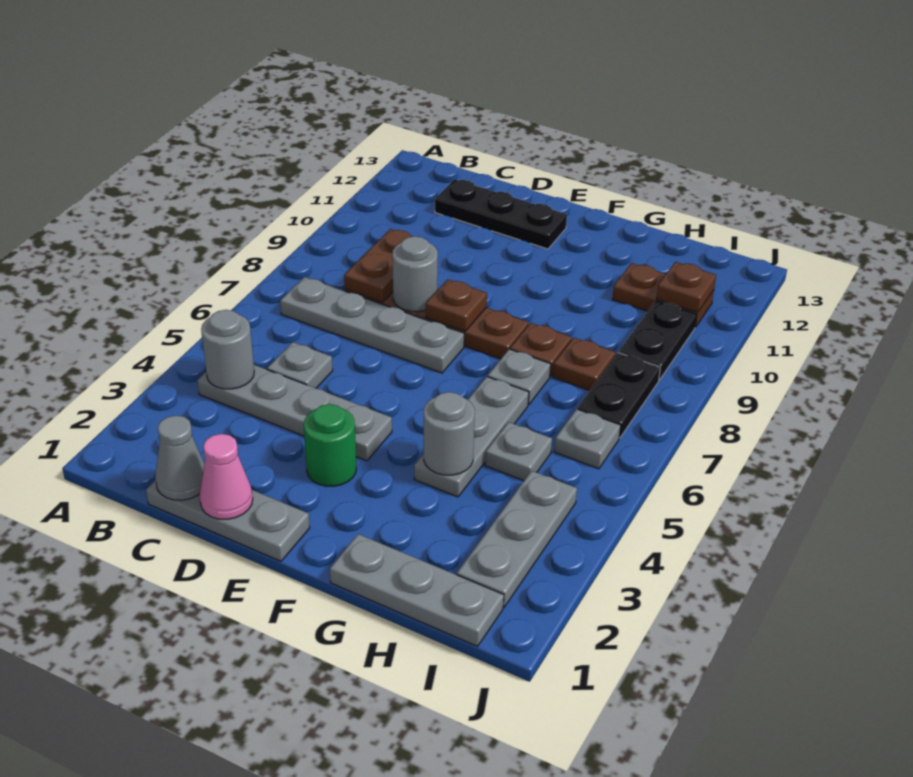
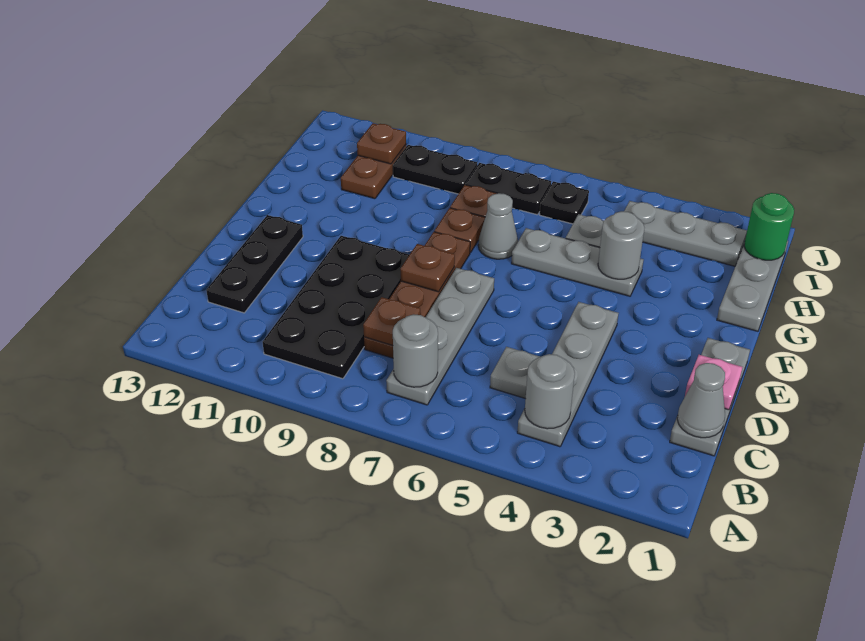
none -> black 2x4 plate [263,236,409,379]
brown 1x2 plate [344,229,413,302] -> brown 1x1 plate [363,297,421,346]
pink 1x1 cone [200,434,253,519] -> pink 1x1 plate [685,355,742,410]
grey 1x1 round brick [392,236,438,312] -> grey 1x1 round brick moved to [393,314,438,387]
green 1x1 round brick [304,404,356,486] -> green 1x1 round brick moved to [744,193,794,260]
grey 1x1 plate [488,349,551,405] -> grey 1x1 cone [478,193,518,259]
grey 1x1 plate [554,409,621,469] -> black 1x1 plate [540,181,589,224]

